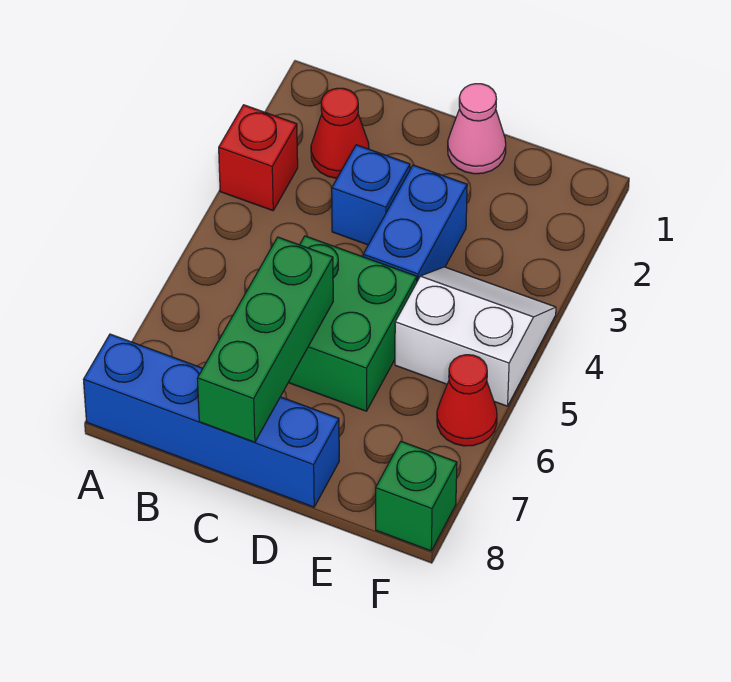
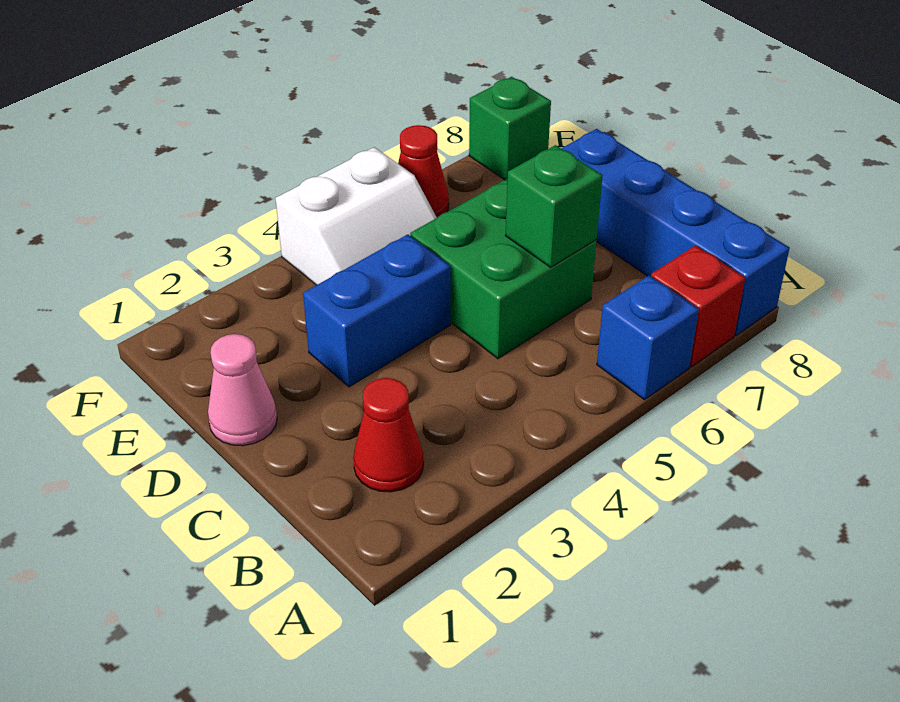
red 1x1 brick [219,105,298,211] -> red 1x1 brick moved to [651,245,745,367]
blue 1x1 brick [332,145,410,245] -> blue 1x1 brick moved to [597,276,699,400]
green 1x3 brick [197,237,333,442] -> green 1x1 brick [506,145,603,267]
white 2x2 slope [395,267,556,406] -> white 2x2 slope turned to [275,147,437,285]

